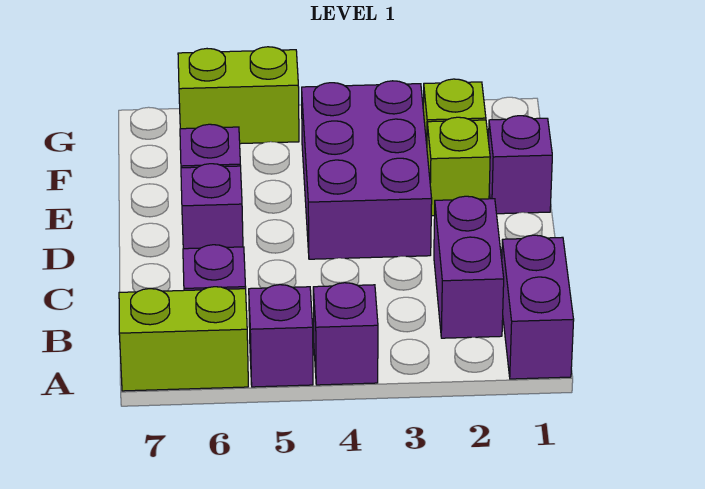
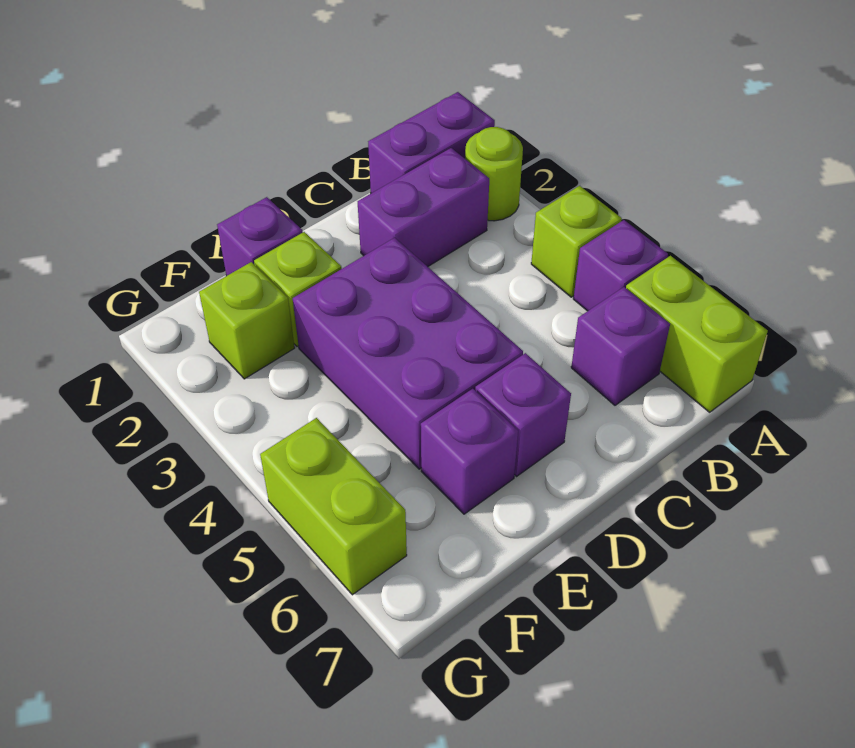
none -> lime 1x1 round brick [465,127,523,221]
purple 1x1 brick [313,283,378,385] -> lime 1x1 brick [531,186,622,297]
purple 2x3 brick [302,81,432,259] -> purple 2x3 brick turned to [293,238,523,469]

